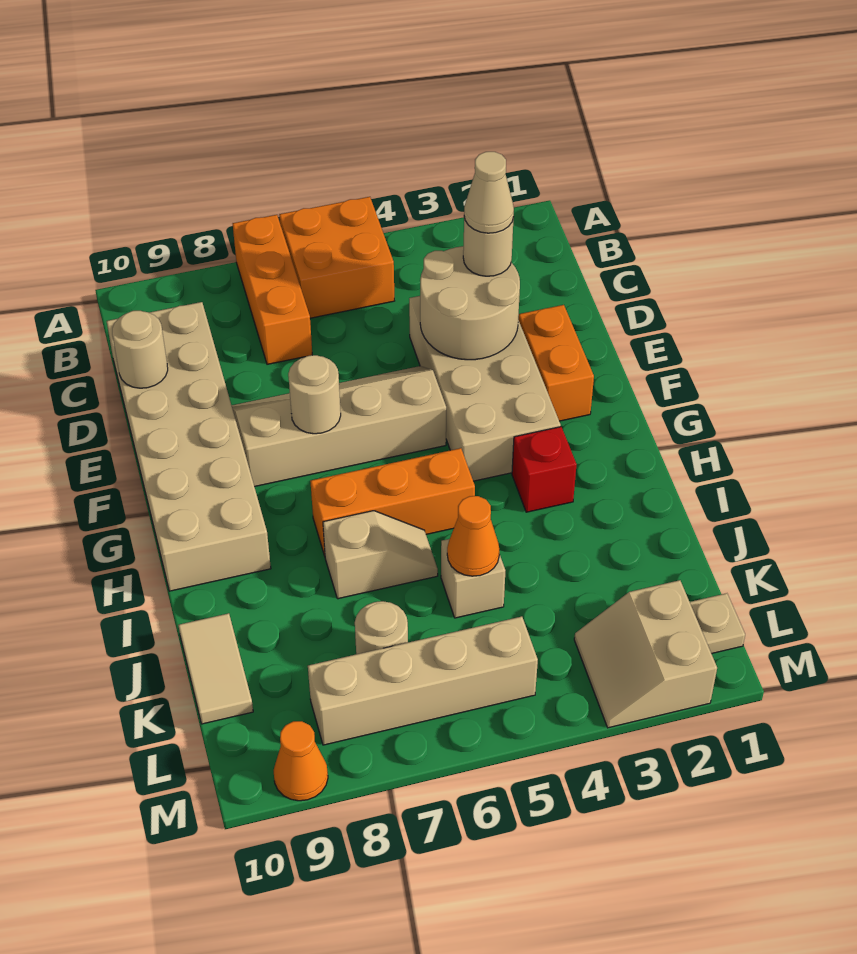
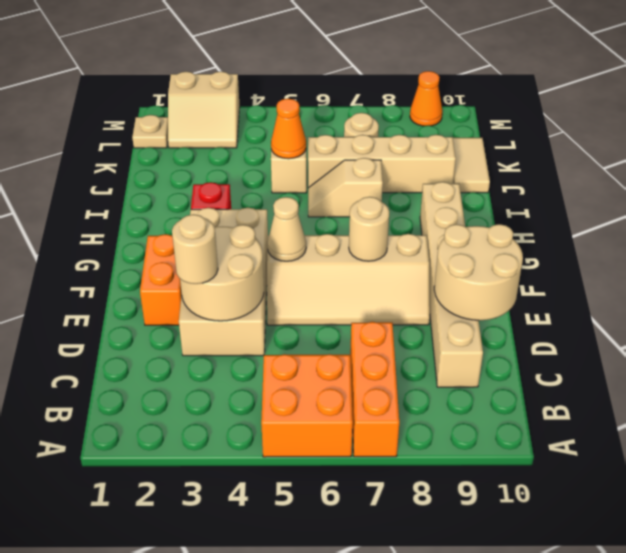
tan 2x6 brick [107,302,271,591] -> tan 1x6 brick [420,182,483,387]
tan 1x1 cone [464,152,514,233] -> tan 1x1 cone moved to [267,197,306,261]
tan 1x1 round brick [112,311,168,388] -> tan 2x2 round brick [434,224,523,320]
orange 1x3 brick [310,448,475,556] -> none
tan 2x2 slope [574,580,717,728] -> tan 2x2 slope turned to [168,71,240,148]
tan 1x4 brick [308,616,538,745] -> tan 1x4 brick moved to [308,135,456,193]

